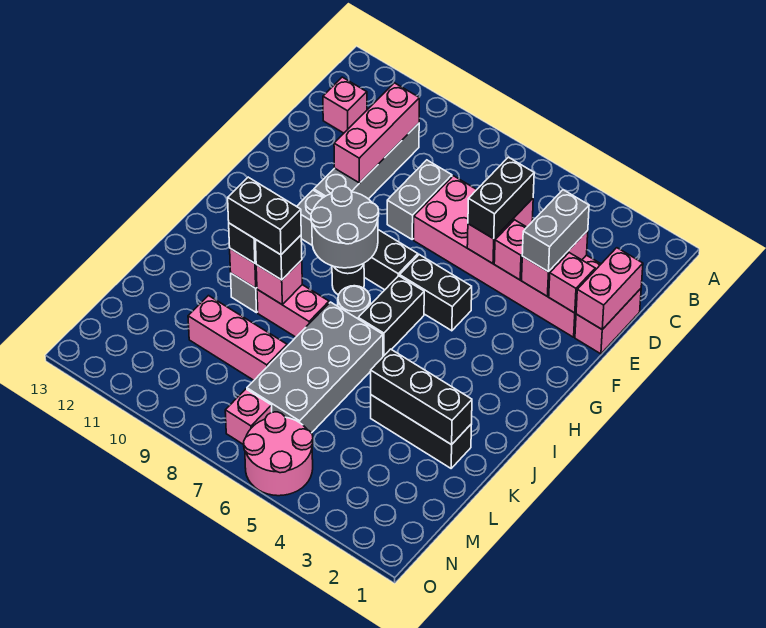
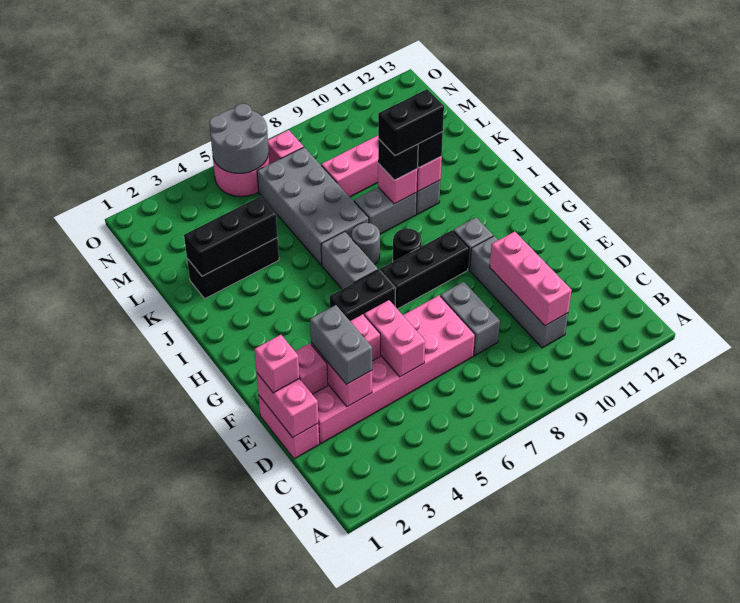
pink 1x1 brick [323,77,367,133] -> pink 1x1 brick moved to [254,335,300,393]
black 1x2 brick [468,157,534,239] -> none
grey 2x2 round brick [311,186,379,268] -> grey 2x2 round brick moved to [209,104,269,173]
black 1x2 brick [358,276,424,356] -> grey 1x2 brick [321,231,378,289]
pink 1x2 brick [257,285,329,337] -> grey 1x2 brick [354,187,417,234]

